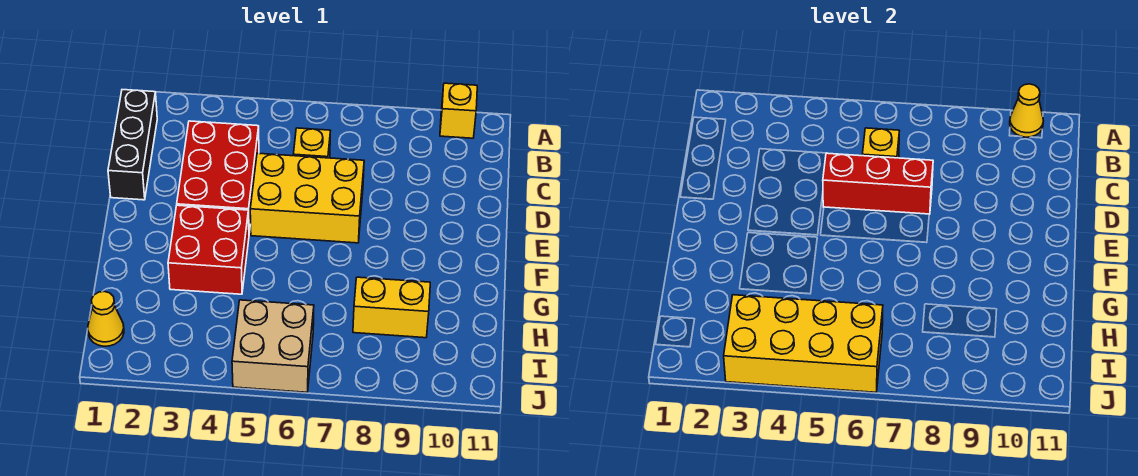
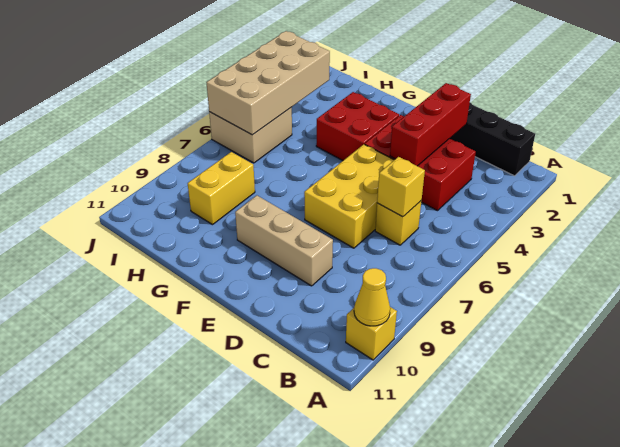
red 1x3 brick [823,153,933,214] -> red 1x3 brick moved to [390,83,471,166]
none -> tan 1x3 brick [235,195,333,286]
yellow 1x1 cone [88,291,124,346] -> none
yellow 2x4 brick [724,295,883,392] -> tan 2x4 brick [206,31,330,135]

